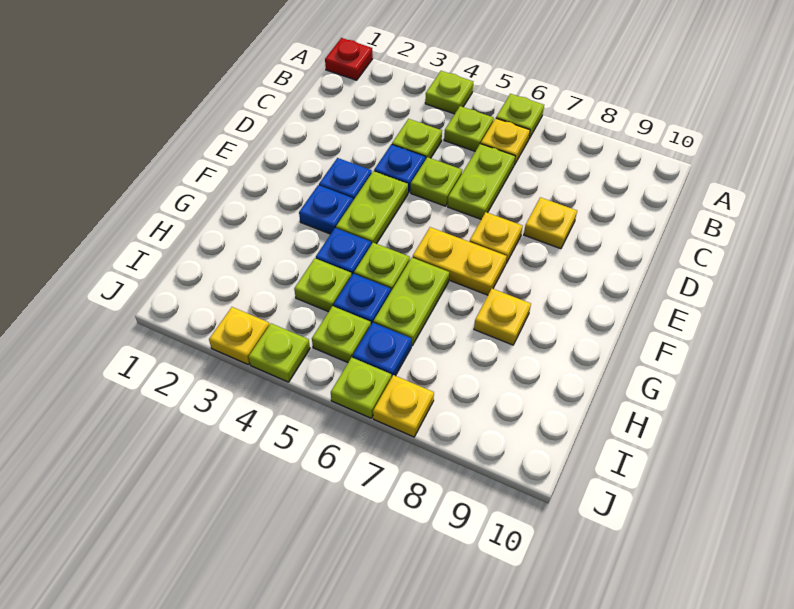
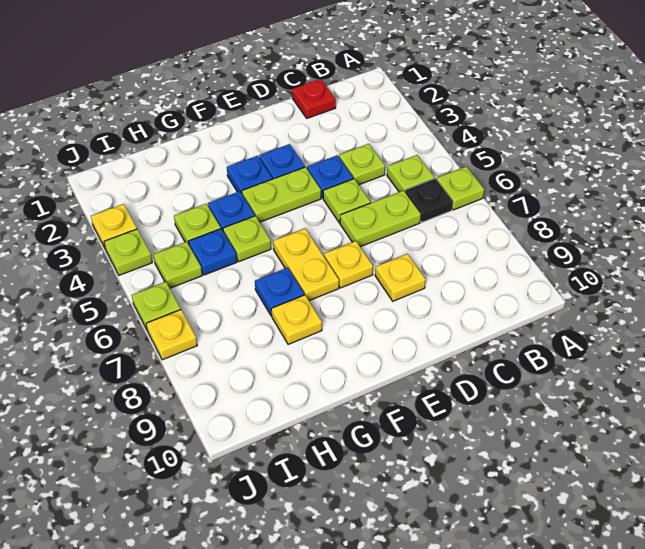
red 1x1 plate [325,38,373,80] -> red 1x1 plate moved to [292,79,336,118]
lime 1x1 plate [425,71,473,114] -> none
yellow 1x1 plate [481,118,530,165] -> black 1x1 plate [405,178,453,222]
lime 1x2 plate [374,258,449,346] -> none
blue 1x1 plate [353,323,412,378] -> blue 1x1 plate moved to [255,268,304,316]

